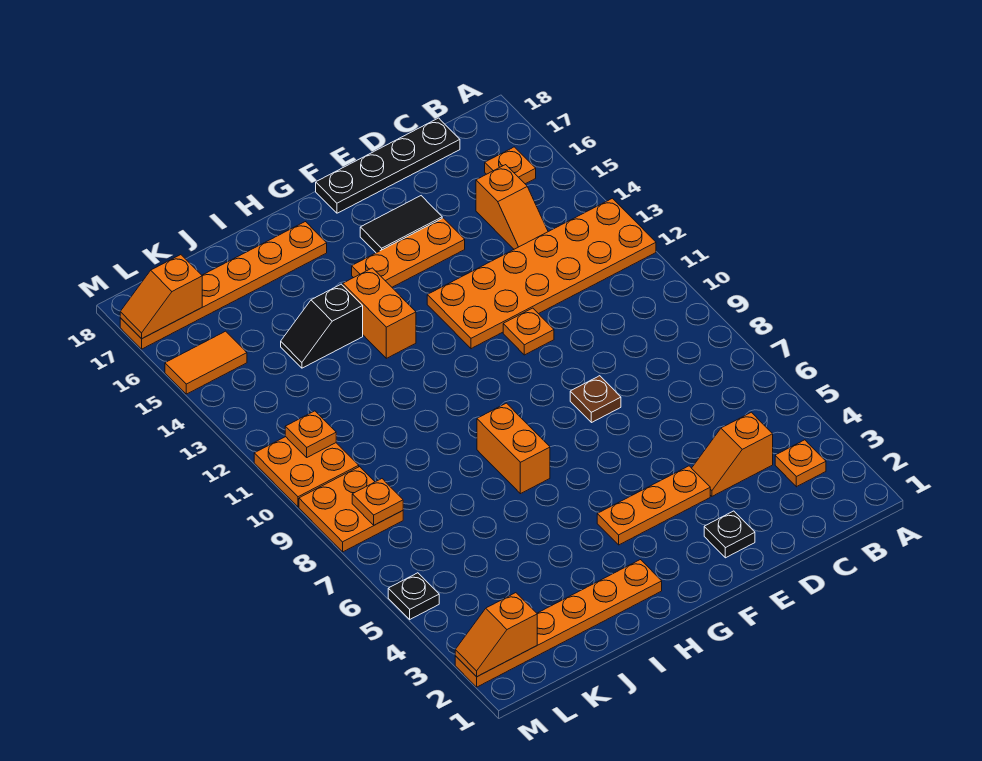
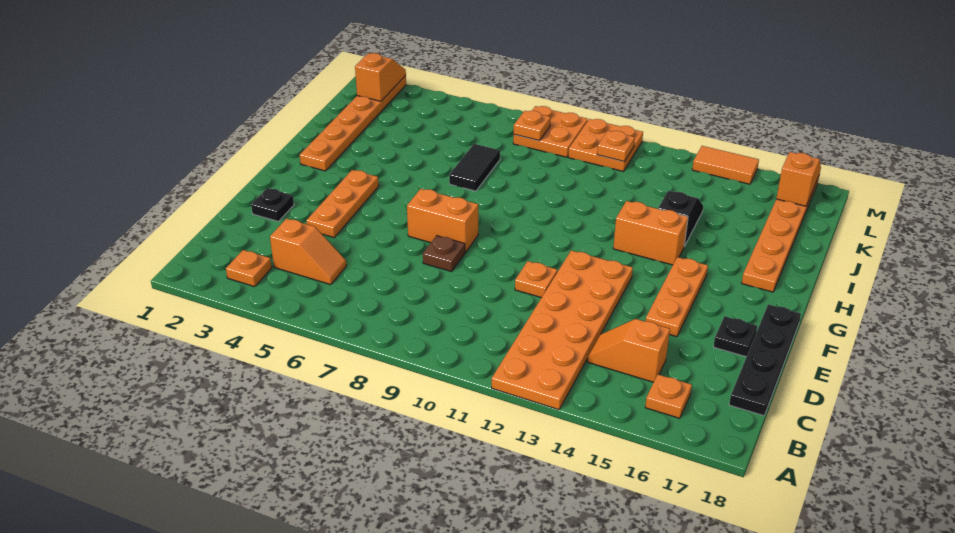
orange 1x2 slope [692,412,773,496] -> orange 1x2 slope turned to [270,219,346,285]
black 1x2 tile [360,196,442,253] -> black 1x2 tile moved to [449,144,500,191]
orange 1x2 brick [477,403,550,494] -> orange 1x2 brick moved to [407,189,478,252]
orange 1x2 tile [165,331,247,394] -> orange 1x2 tile turned to [692,146,759,184]
black 1x1 plate [388,573,439,619] -> black 1x1 plate moved to [713,316,757,357]

